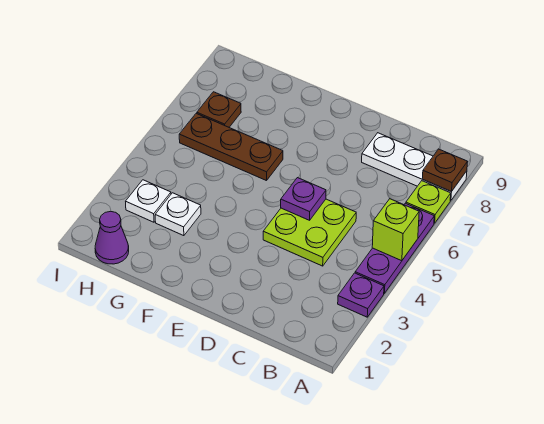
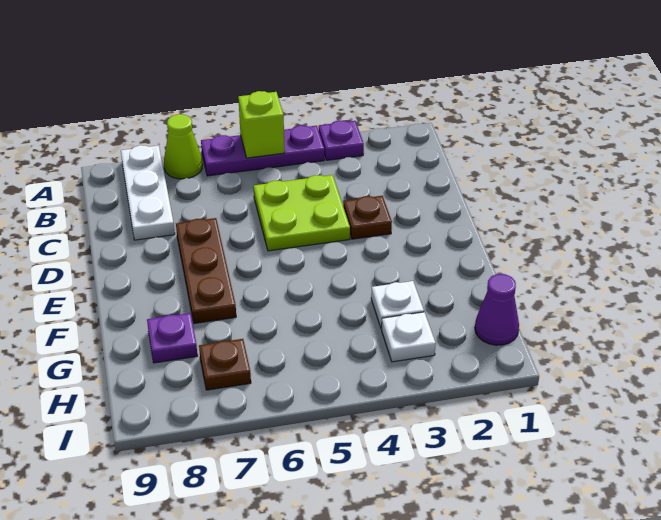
lime 1x1 plate [406,181,451,223] -> lime 1x1 cone [164,114,203,179]
brown 1x1 plate [422,149,467,192] -> brown 1x1 plate moved to [343,196,392,239]
purple 1x1 plate [281,178,326,220] -> purple 1x1 plate moved to [147,313,198,363]
brown 1x3 plate [179,114,283,181] -> brown 1x3 plate moved to [176,218,236,323]

